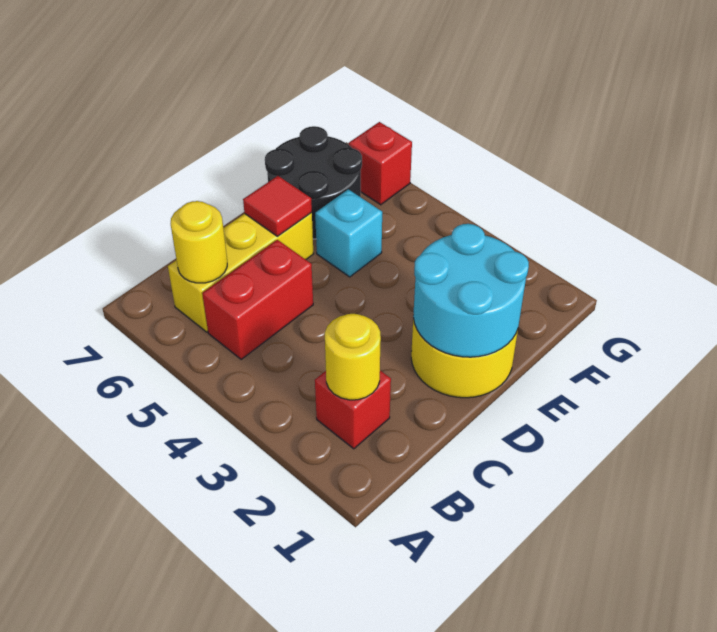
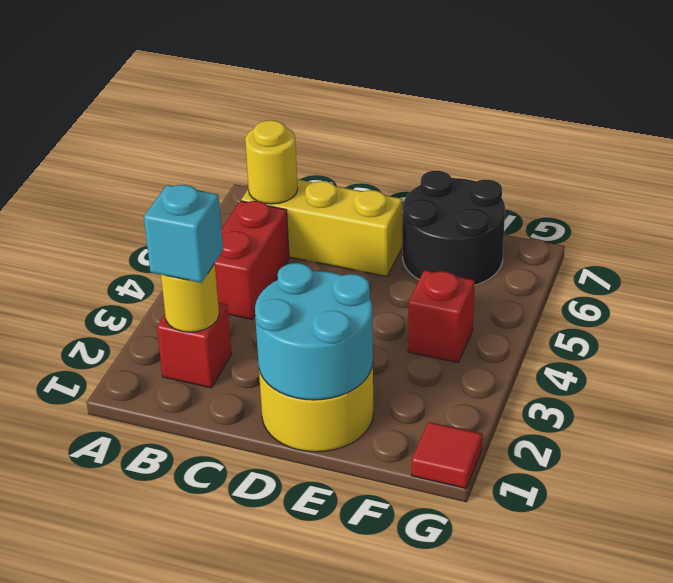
red 1x2 brick [202,240,313,360] -> red 1x2 brick turned to [215,201,289,319]
red 1x1 tile [243,176,312,236] -> red 1x1 tile moved to [412,422,482,488]
cyan 1x1 brick [315,189,382,277] -> cyan 1x1 brick moved to [144,185,223,283]
red 1x1 brick [349,122,412,205] -> red 1x1 brick moved to [408,270,475,363]

